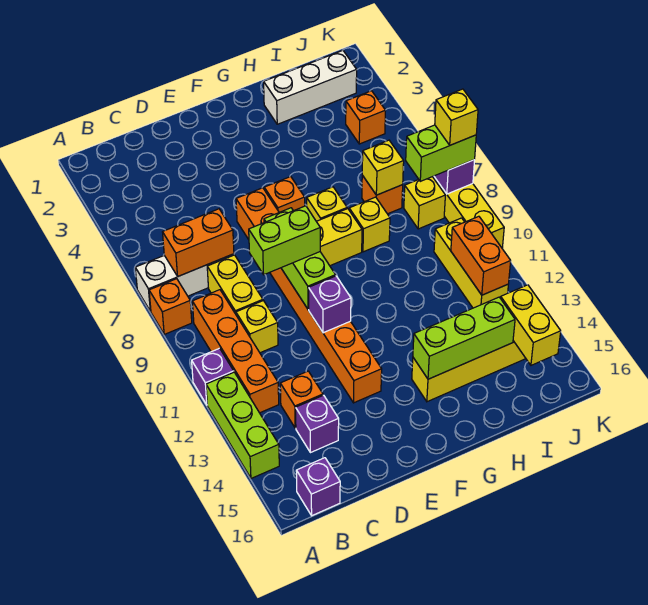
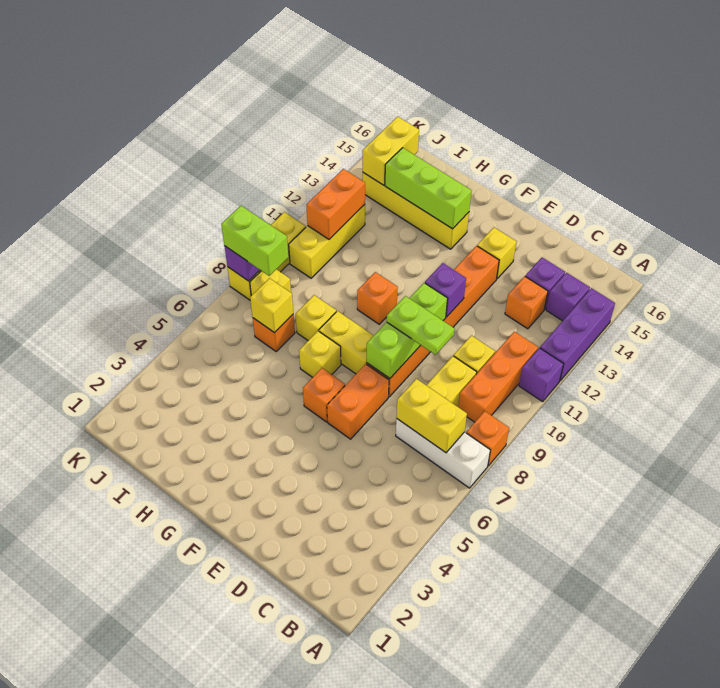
lime 1x3 brick [206,372,279,478] -> purple 1x3 brick [540,288,615,381]
orange 1x2 brick [163,209,234,276] -> yellow 1x2 brick [396,379,467,453]
orange 1x4 brick [192,290,279,413] -> orange 1x3 brick [458,332,538,422]
purple 1x1 brick [296,458,340,516] -> purple 1x1 brick moved to [546,273,590,321]
lime 1x2 brick [249,206,320,275] -> lime 1x2 plate [387,296,454,355]
white 1x3 brick [264,50,357,124] -> none
orange 1x1 brick [346,91,386,144] -> orange 1x1 brick moved to [357,272,398,324]
yellow 1x1 brick [435,89,478,145] -> yellow 1x1 brick moved to [477,228,516,279]

